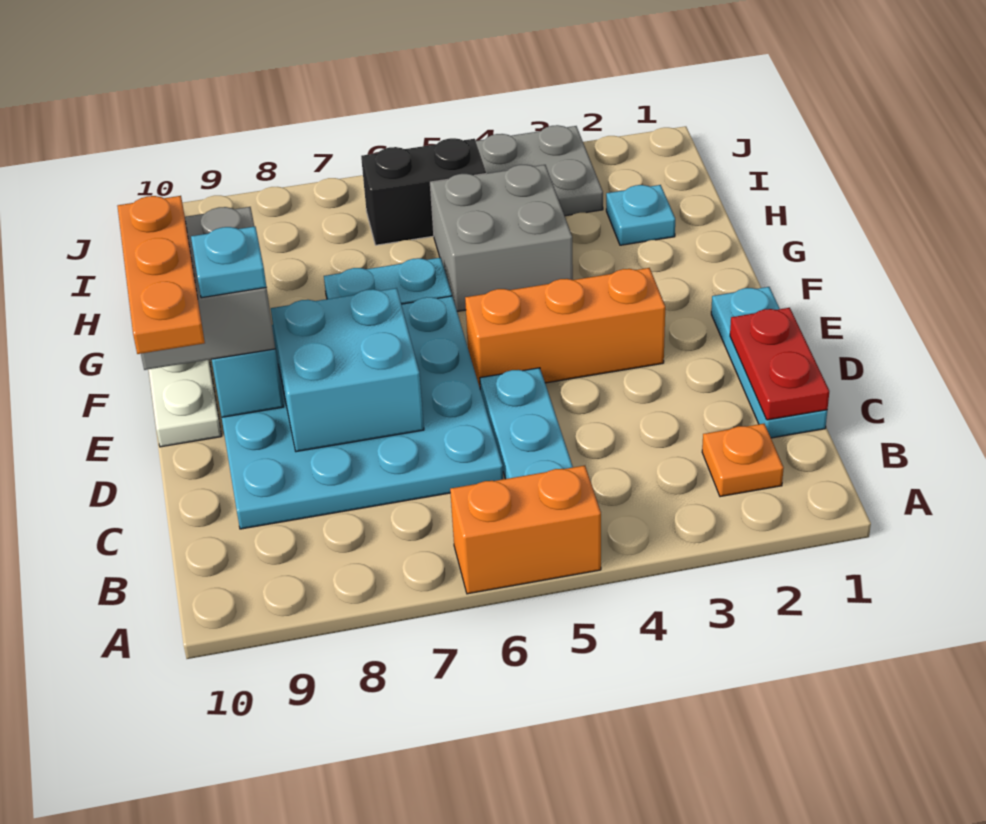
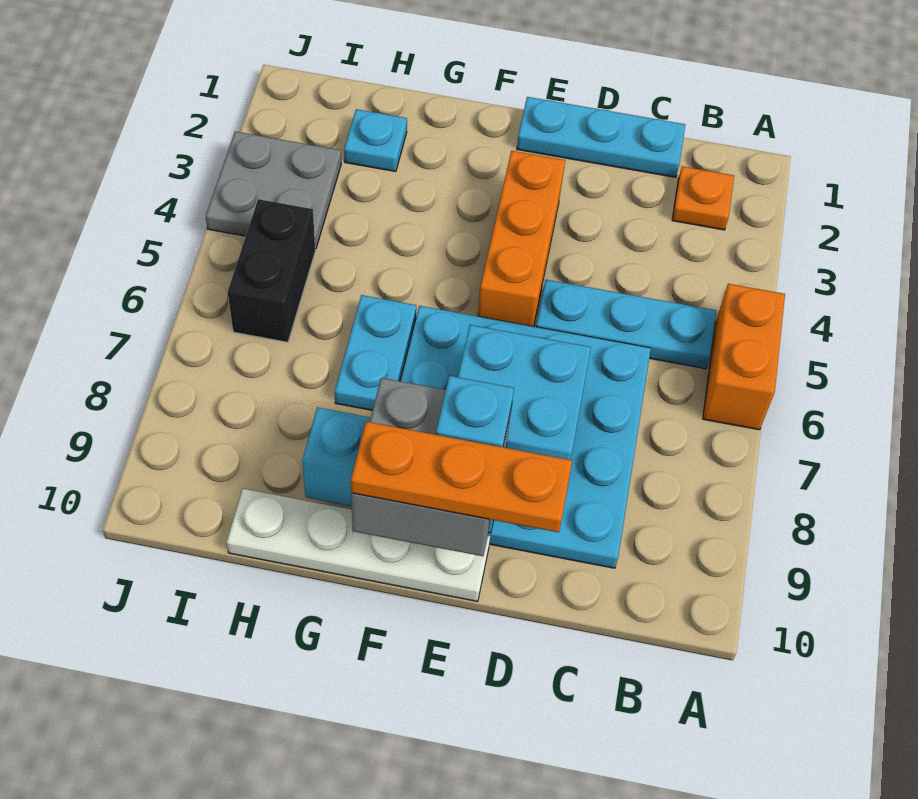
red 1x2 plate [730,308,829,420] -> none
grey 2x2 brick [430,165,573,311] -> none

